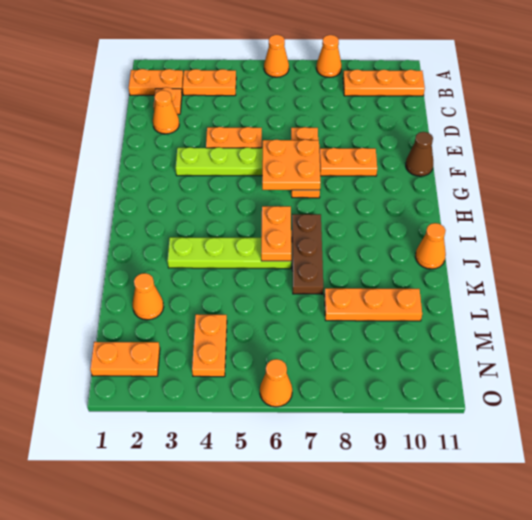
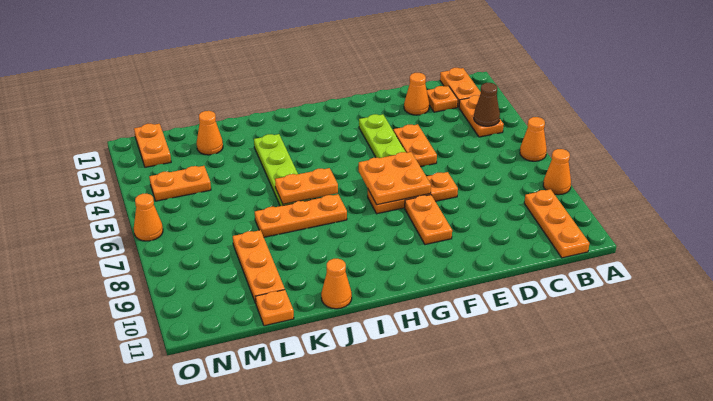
brown 1x1 cone [406,132,433,176] -> brown 1x1 cone moved to [474,83,500,126]
brown 1x3 plate [292,214,323,294] -> orange 1x3 plate [255,194,347,237]
none -> orange 1x1 plate [255,290,294,326]

